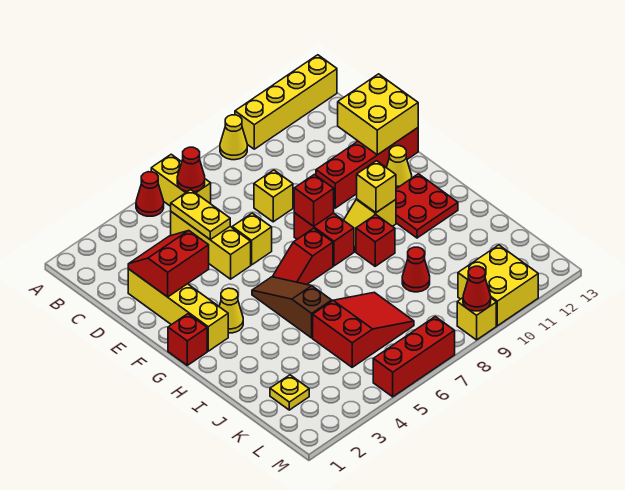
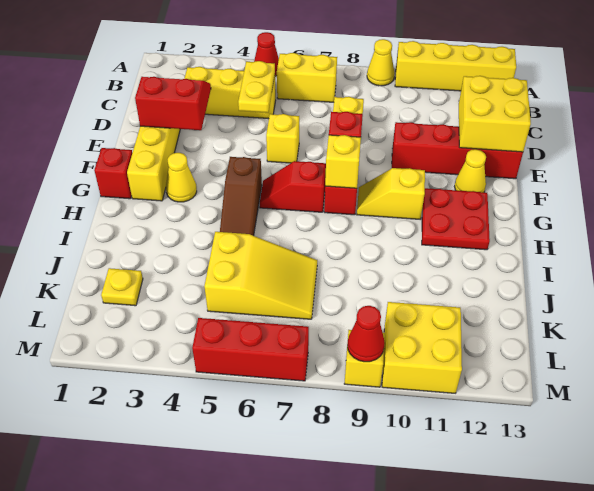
yellow 1x2 brick [151,154,211,206] -> yellow 1x2 brick turned to [277,53,337,102]
red 1x1 cone [177,147,205,192] -> none
yellow 1x3 brick [171,212,251,279] -> yellow 1x3 brick turned to [184,67,276,119]
brown 1x3 slope [252,277,332,338] -> brown 1x3 slope turned to [220,157,262,236]
yellow 1x1 brick [357,161,396,213] -> yellow 1x1 brick moved to [325,135,361,188]
red 1x1 brick [356,215,395,266] -> none
red 2x3 slope [313,292,414,367] -> yellow 2x3 slope [204,232,317,319]
red 1x1 cone [402,247,430,292] -> none

